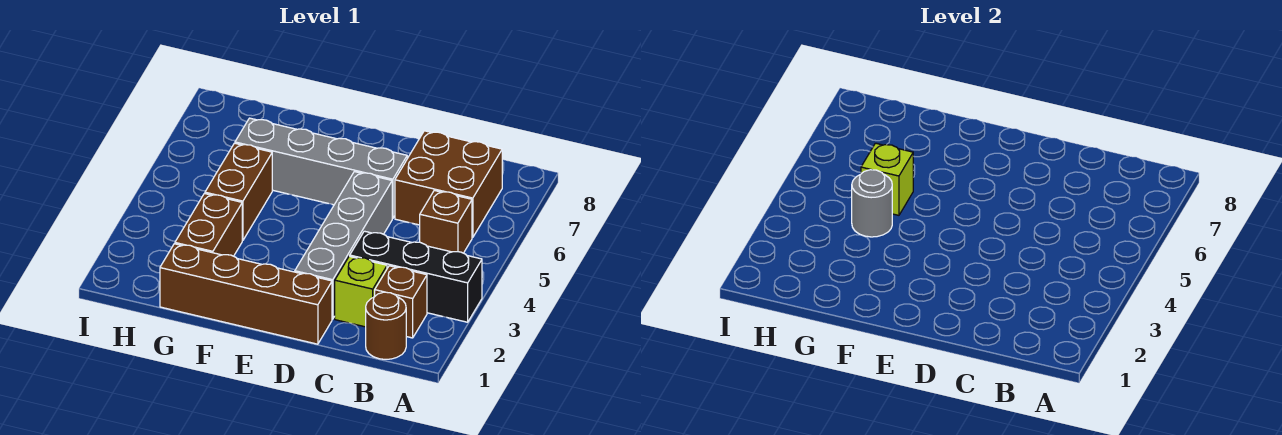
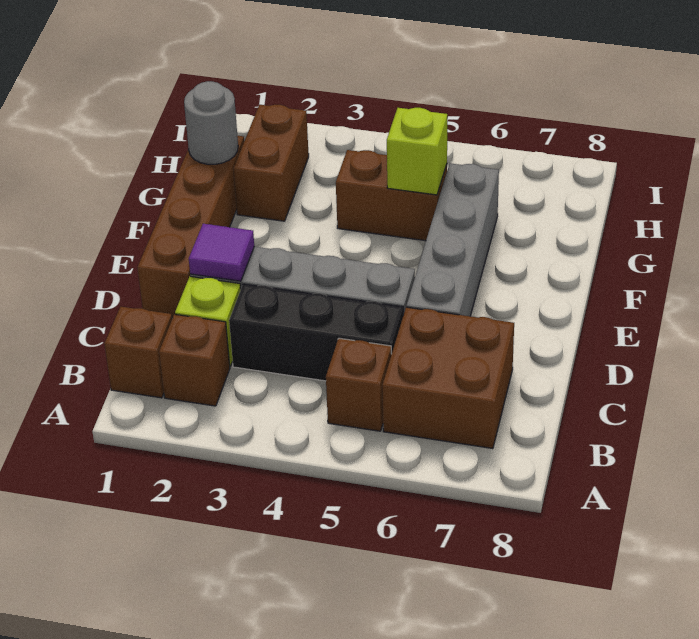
black 1x3 brick [350,231,482,322] -> black 1x3 brick turned to [229,284,403,381]
brown 1x1 round brick [366,292,406,359] -> brown 1x1 brick [104,307,172,398]
none -> purple 1x1 tile [189,224,254,281]
brown 1x2 brick [175,194,242,256] -> brown 1x2 brick turned to [233,105,309,221]
grey 1x1 round brick [852,170,892,237] -> grey 1x1 round brick moved to [184,81,238,164]

